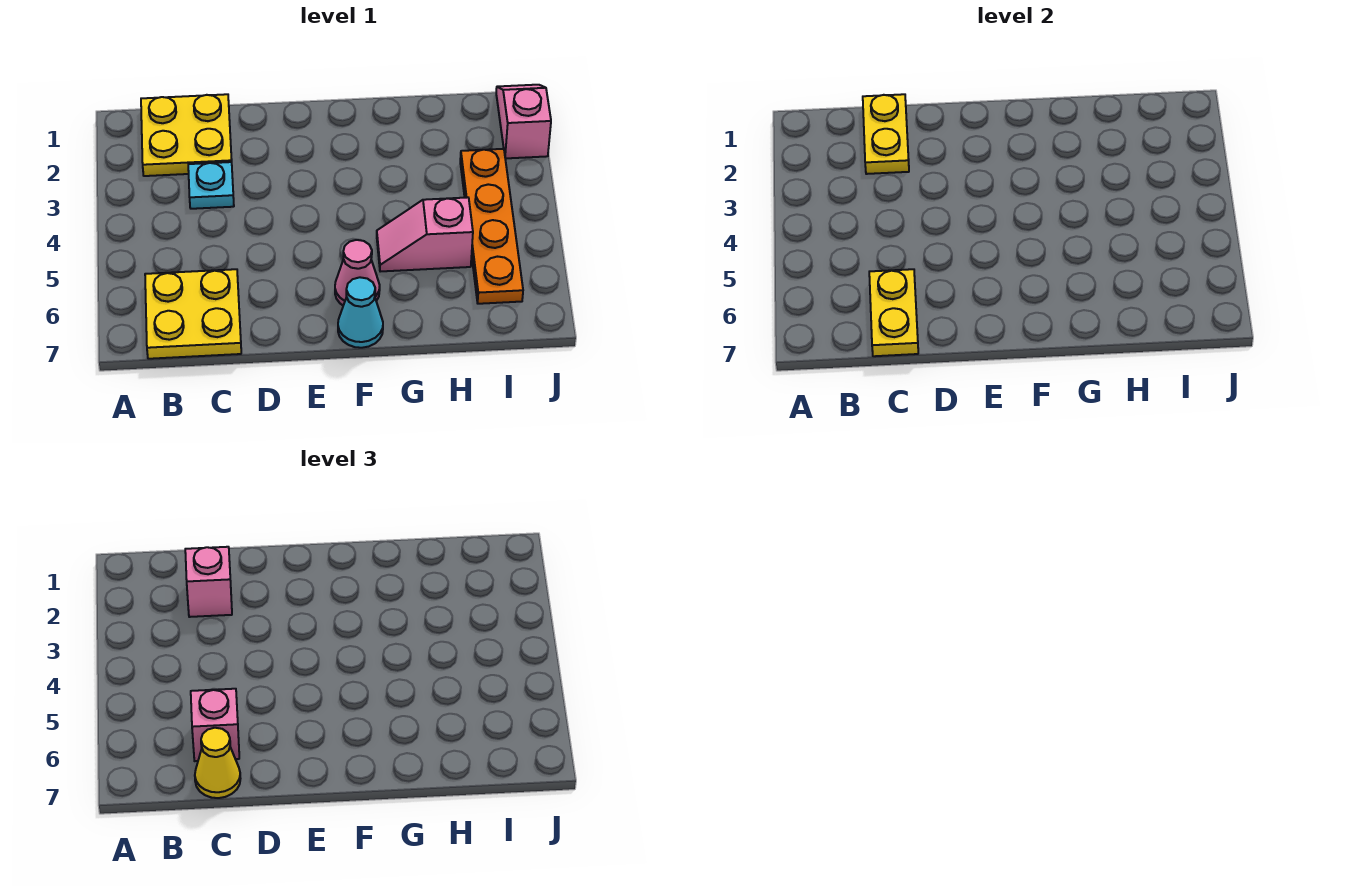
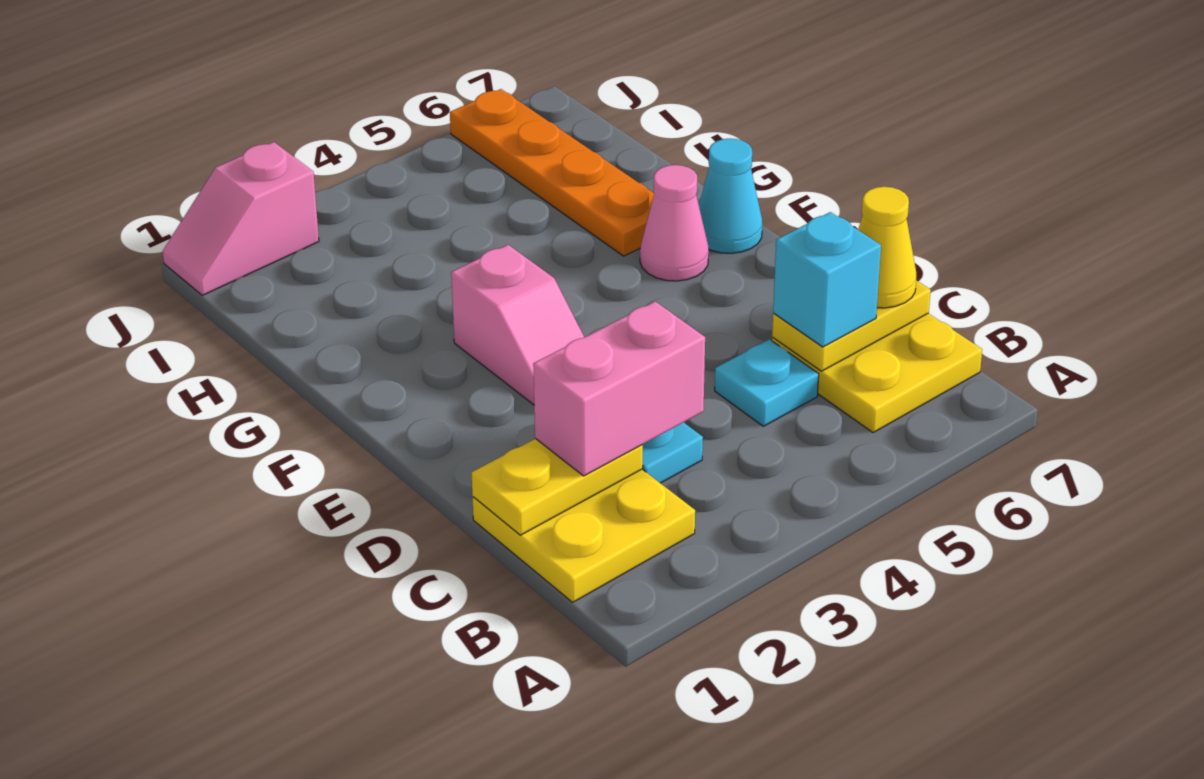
pink 1x1 brick [185,547,232,617] -> pink 1x2 brick [533,301,705,476]
none -> cyan 1x1 plate [715,339,819,426]
pink 1x1 brick [191,689,239,761] -> cyan 1x1 brick [773,212,881,347]
pink 1x2 slope [377,197,473,272] -> pink 1x2 slope moved to [451,245,584,405]
orange 1x4 plate [460,149,523,304] -> orange 1x4 plate turned to [450,89,654,256]

